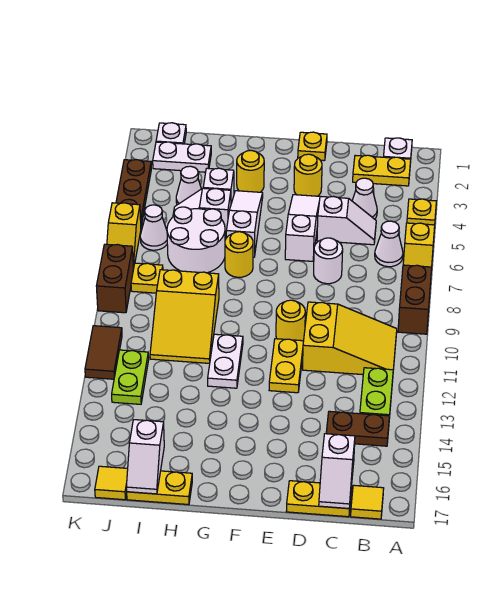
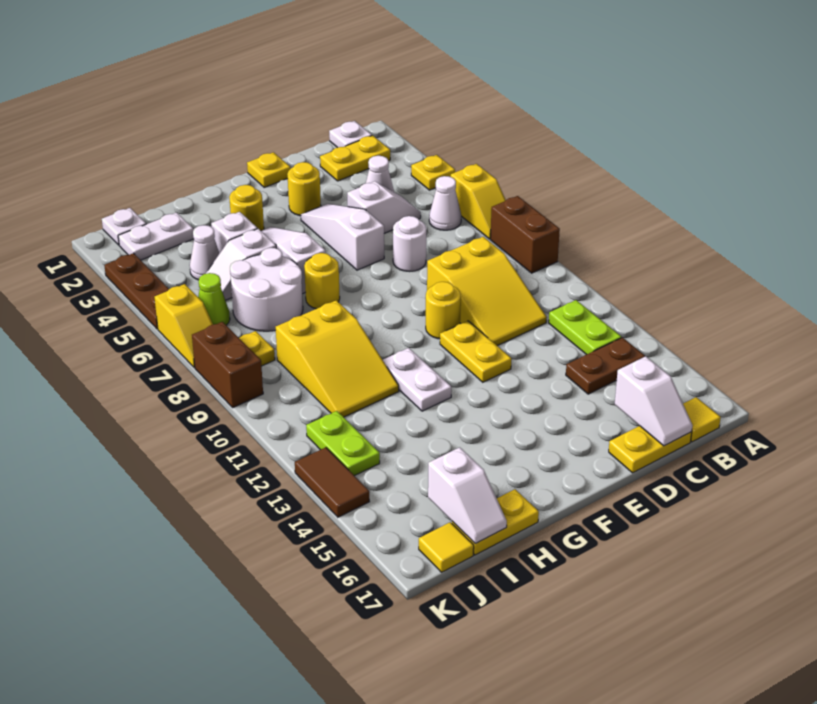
yellow 2x3 slope [303,302,397,375] -> yellow 2x3 slope turned to [427,237,547,346]
white 1x1 cone [140,205,167,250] -> lime 1x1 cone [198,273,230,325]
brown 1x2 tile [85,326,122,379] -> brown 1x2 tile moved to [295,447,370,517]

